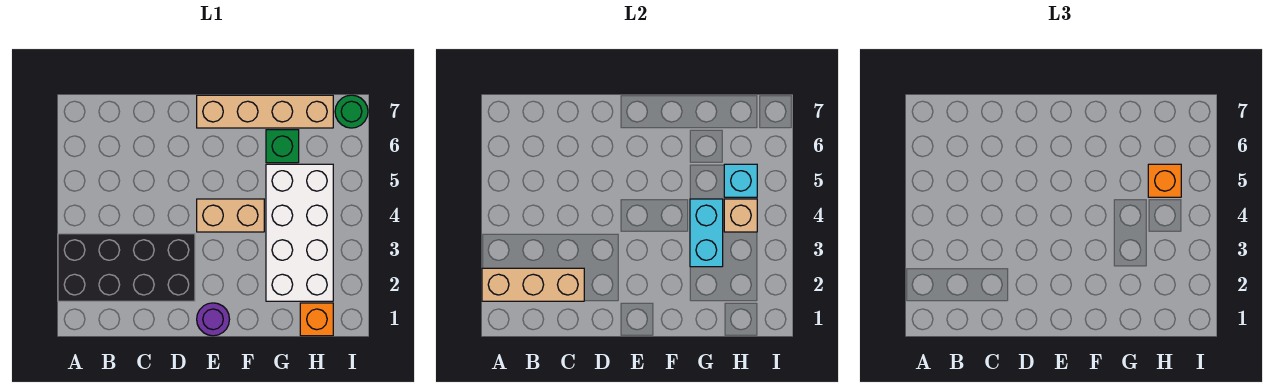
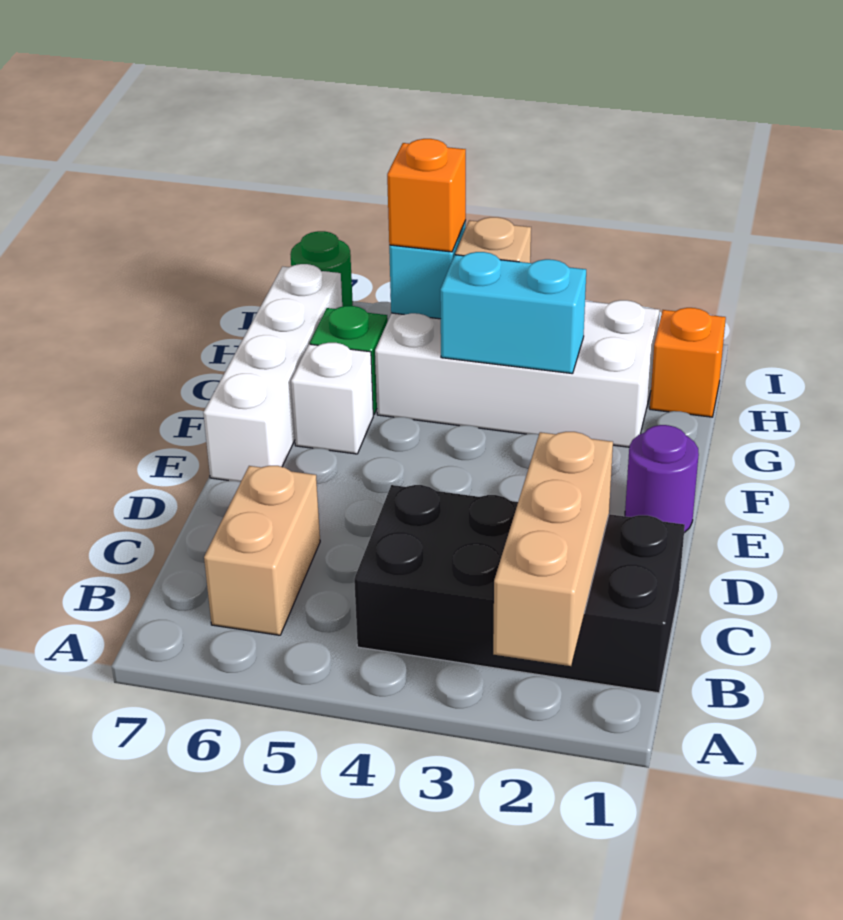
black 2x4 brick [58,234,195,301] -> black 2x4 brick turned to [354,485,685,693]
tan 1x2 brick [197,199,264,232] -> tan 1x2 brick moved to [204,466,320,635]
tan 1x4 brick [197,95,333,128] -> white 1x4 brick [203,264,342,482]
none -> white 1x1 brick [291,343,373,454]

